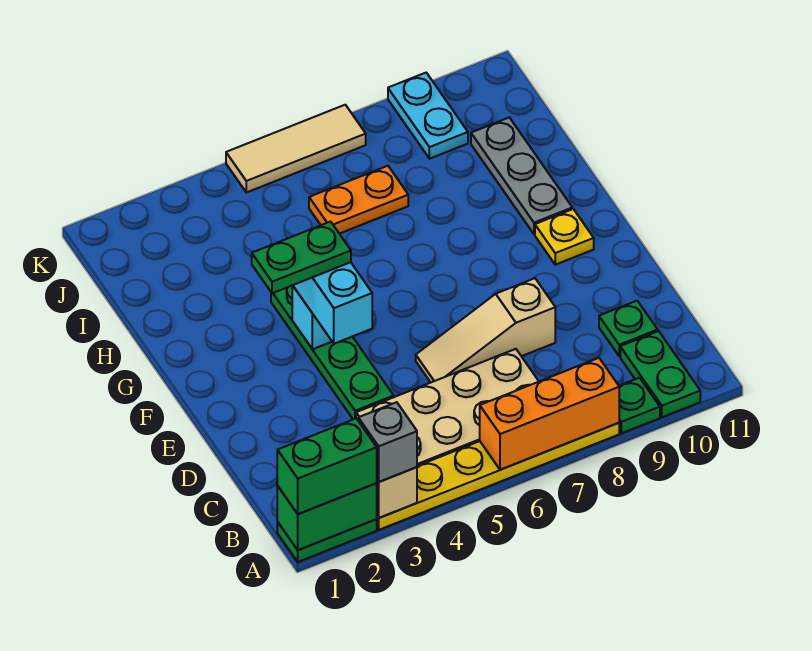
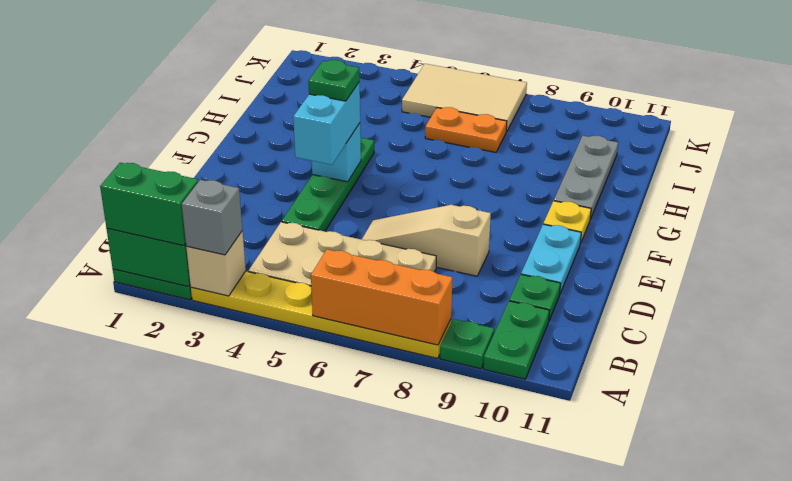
green 1x2 plate [252,222,351,293] -> green 1x1 plate [308,60,360,101]
cyan 1x2 plate [388,73,468,159] -> cyan 1x2 plate moved to [521,224,581,293]
tan 1x3 tile [226,105,366,193] -> tan 2x3 tile [402,64,527,132]

